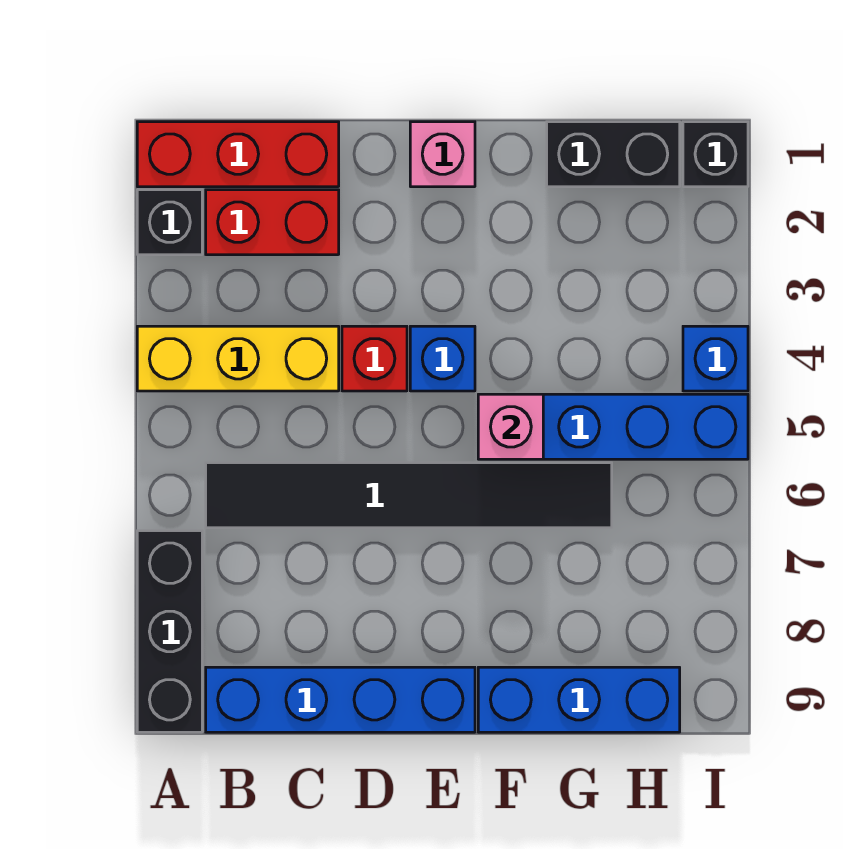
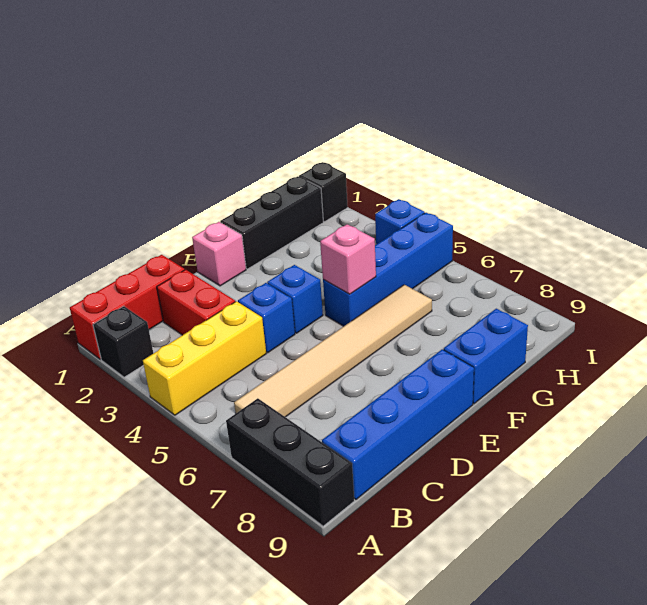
red 1x2 brick [206,190,339,255] -> red 1x2 brick turned to [157,270,235,335]
black 1x6 tile [206,463,612,528] -> tan 1x6 tile [234,285,432,417]
red 1x1 brick [342,326,407,391] -> blue 1x1 brick [238,283,295,353]
blue 1x3 brick [478,667,680,732] -> blue 1x2 brick [444,309,528,404]
black 1x2 brick [547,122,680,187] -> black 1x3 brick [220,176,323,269]

